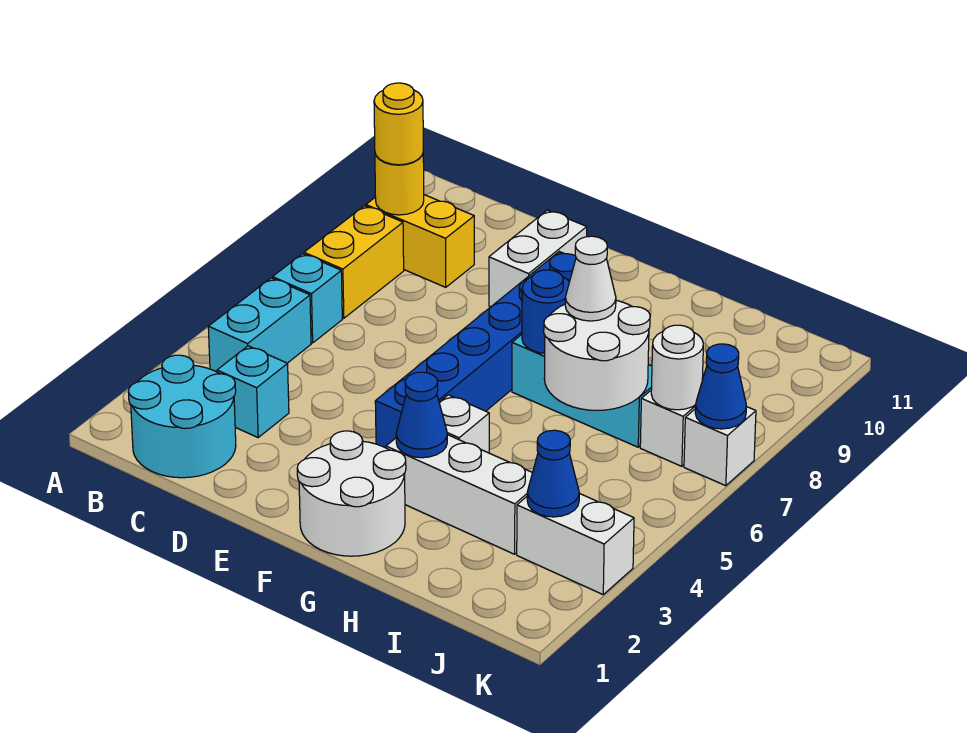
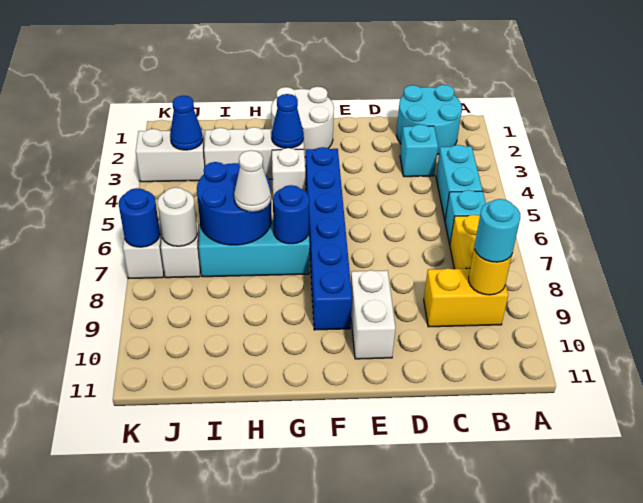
yellow 1x1 round brick [374,83,423,165] -> cyan 1x1 round brick [475,199,520,262]
white 2x2 round brick [544,300,650,410] -> blue 2x2 round brick [197,162,272,245]
blue 1x1 cone [695,344,746,429] -> blue 1x1 round brick [119,188,160,247]

